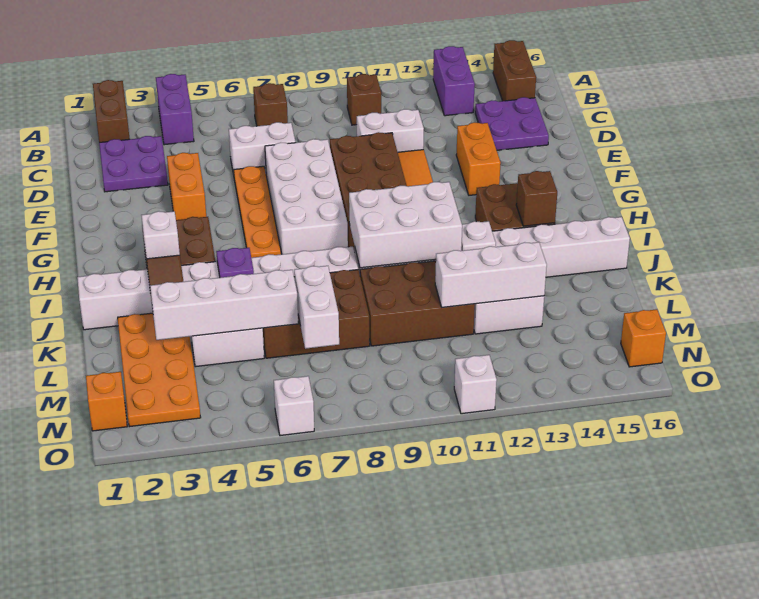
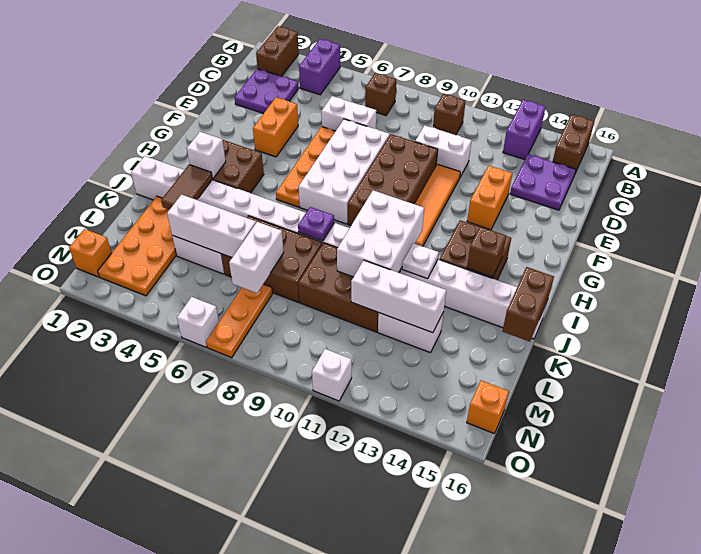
white 2x3 brick [349,182,462,268] -> white 2x3 brick turned to [337,190,424,277]
purple 1x1 plate [216,248,254,278] -> purple 1x1 plate moved to [298,207,334,241]
none -> brown 1x2 brick [503,267,554,342]
white 1x4 brick [150,270,298,340] -> white 1x3 brick [167,195,256,258]
none -> orange 1x3 plate [206,284,272,358]

